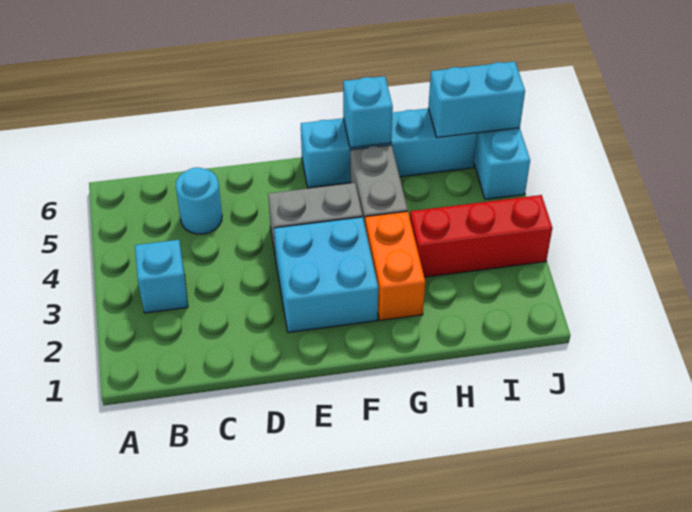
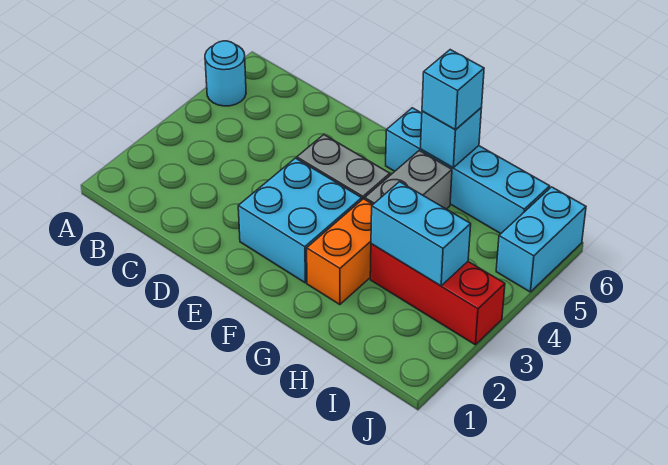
cyan 1x1 brick [135,240,188,313] -> cyan 1x1 brick moved to [422,50,484,130]
cyan 1x1 round brick [176,167,222,234] -> cyan 1x1 round brick moved to [205,41,246,106]
cyan 1x2 brick [428,62,525,138] -> cyan 1x2 brick moved to [371,182,471,286]

